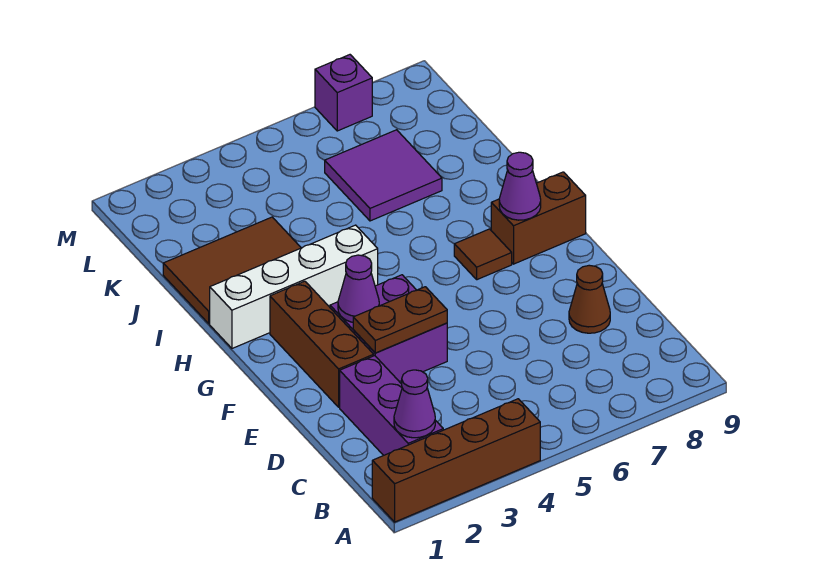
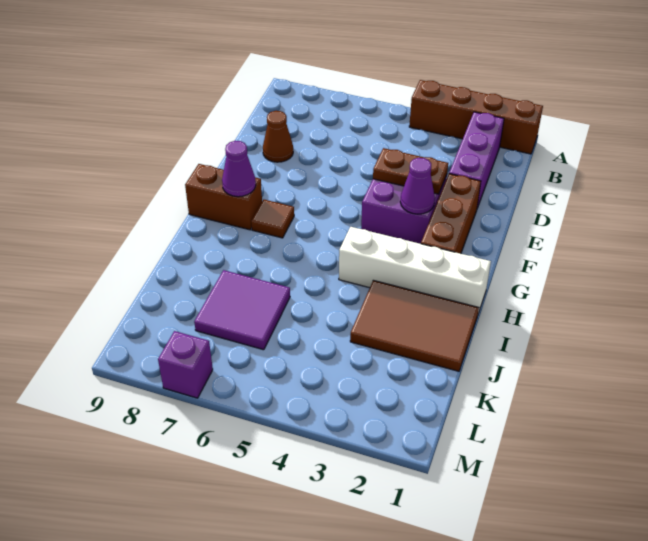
purple 1x1 cone [394,370,435,438] -> none

